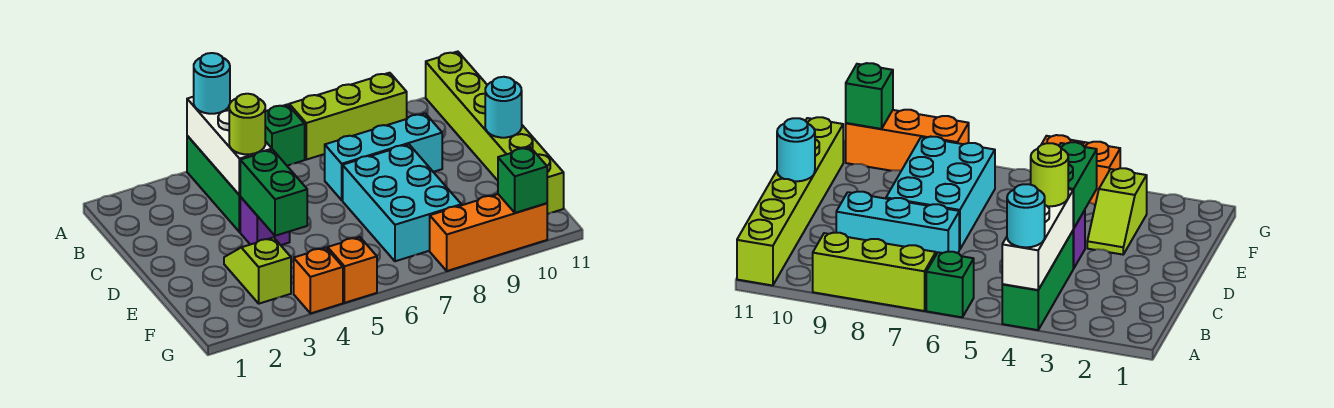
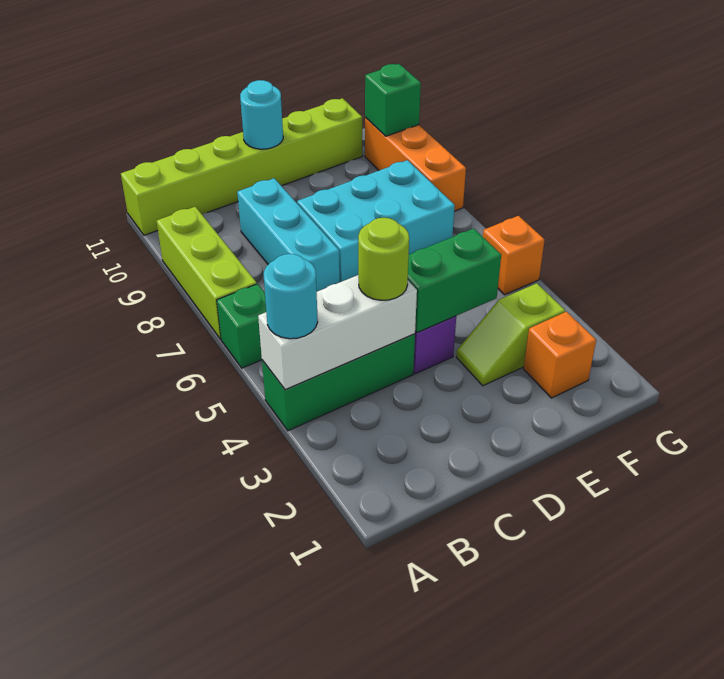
orange 1x1 brick [294,248,343,313] -> orange 1x1 brick moved to [524,312,596,398]

